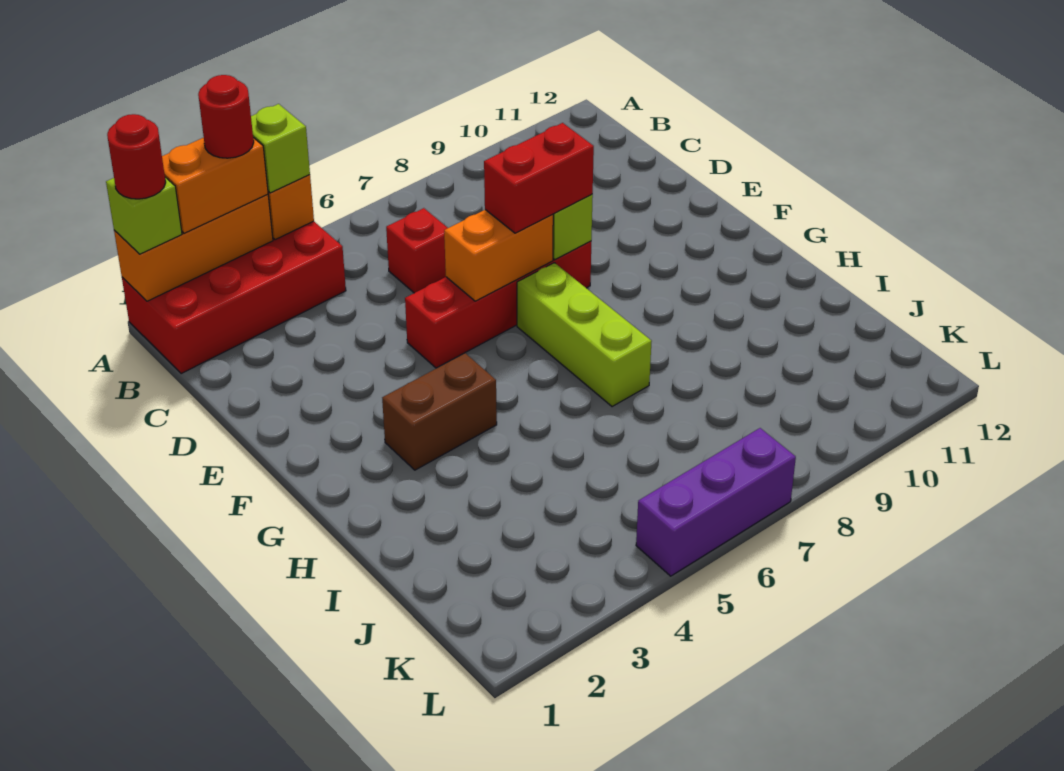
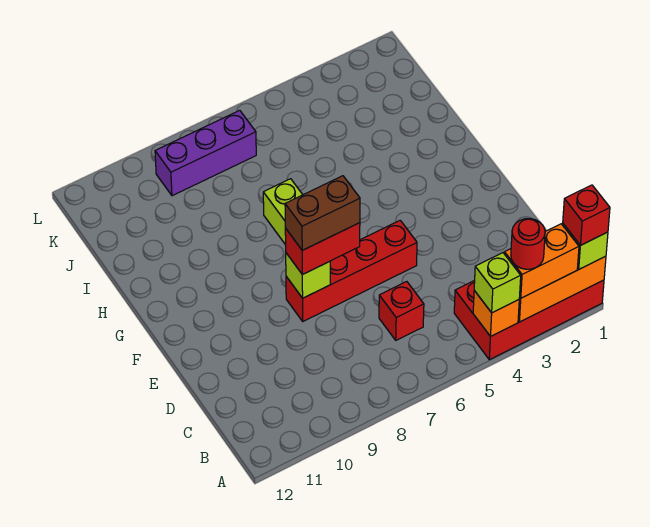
red 1x1 round brick [107,114,166,199] -> red 1x1 brick [563,185,610,245]
orange 1x2 brick [444,210,553,301] -> none
brown 1x2 brick [382,353,497,470] -> brown 1x2 brick moved to [285,176,360,250]
purple 1x3 brick [636,428,796,576] -> purple 1x3 brick moved to [155,110,256,196]

